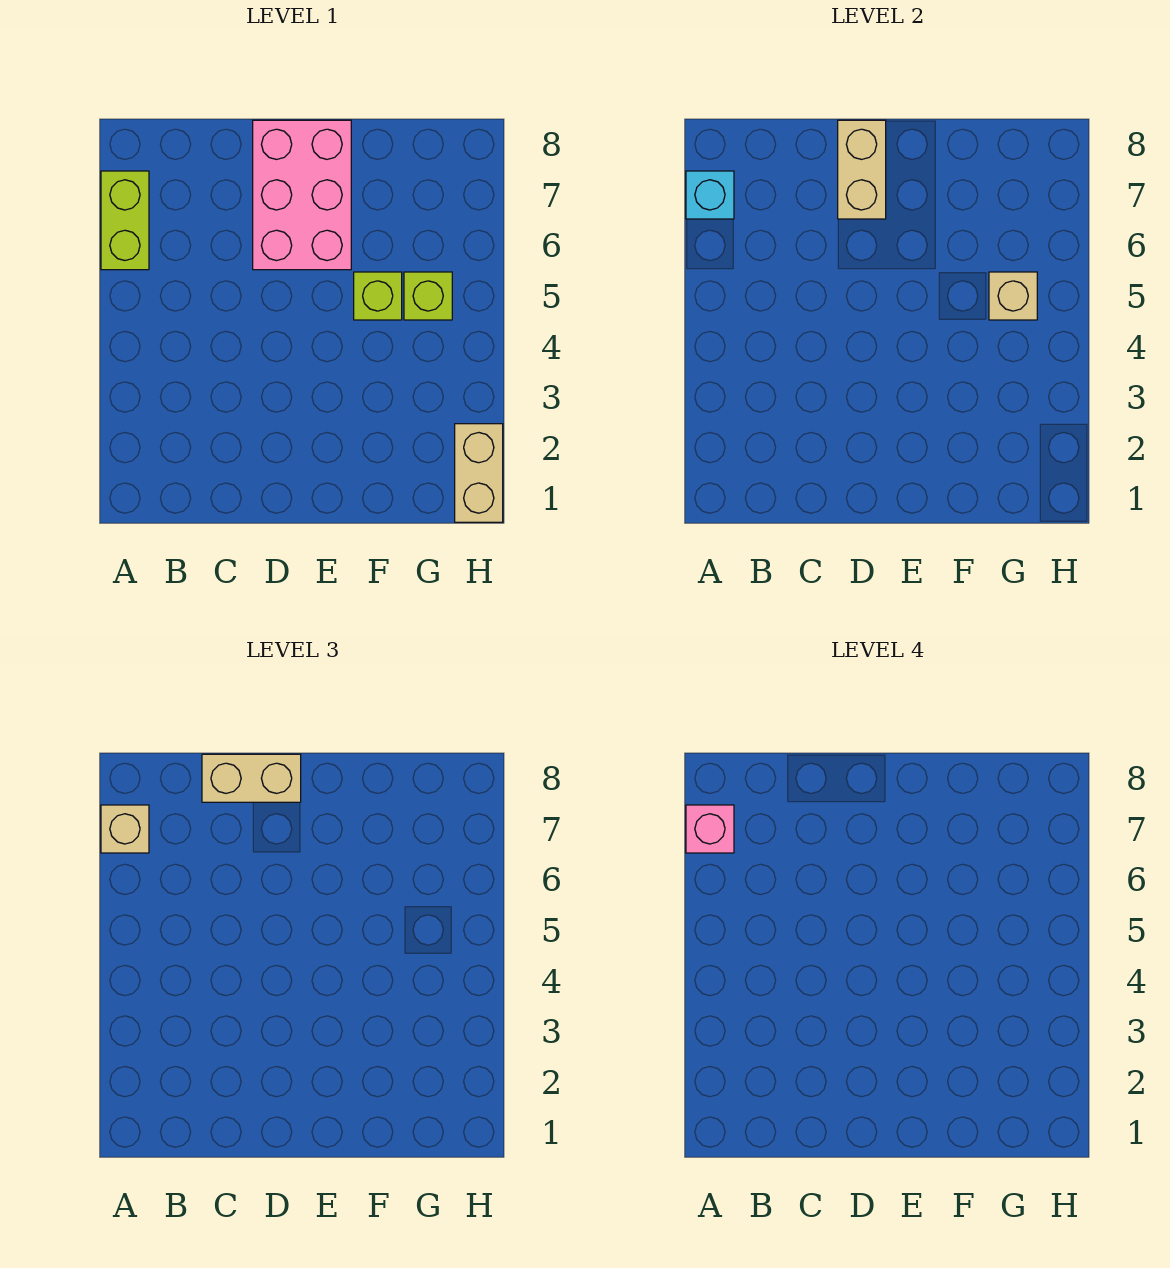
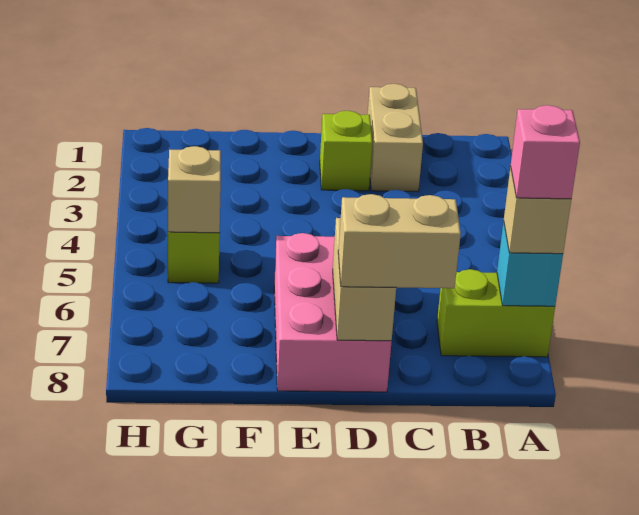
lime 1x2 brick [101,171,149,270] -> lime 1x2 brick turned to [437,269,555,357]
lime 1x1 brick [354,272,402,320] -> lime 1x1 brick moved to [320,111,372,191]
tan 1x2 brick [455,424,503,522] -> tan 1x2 brick moved to [368,84,423,192]

